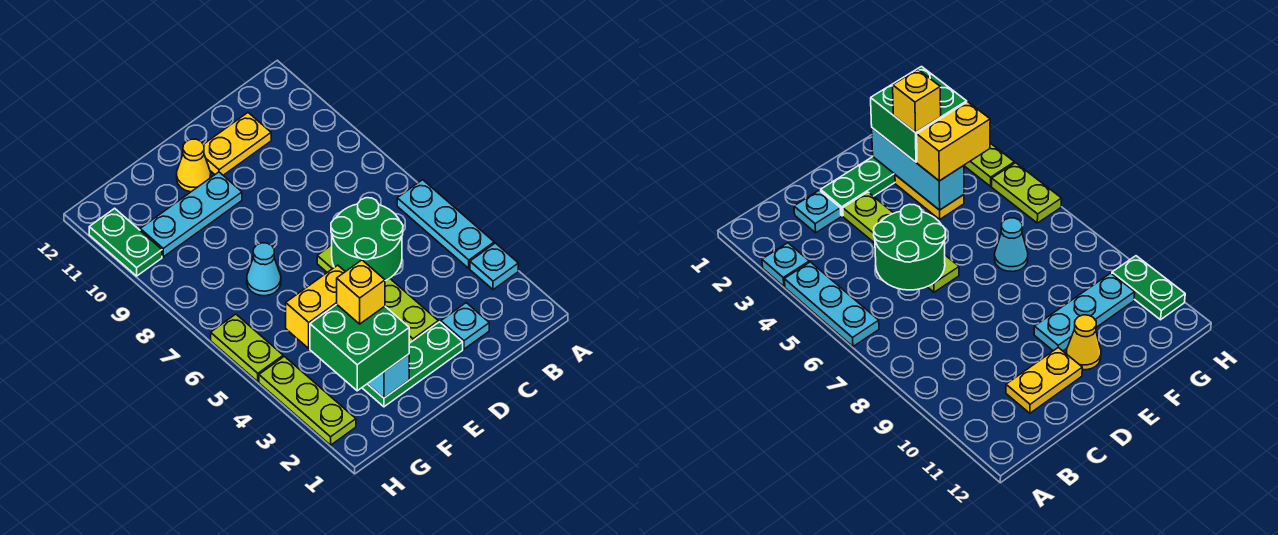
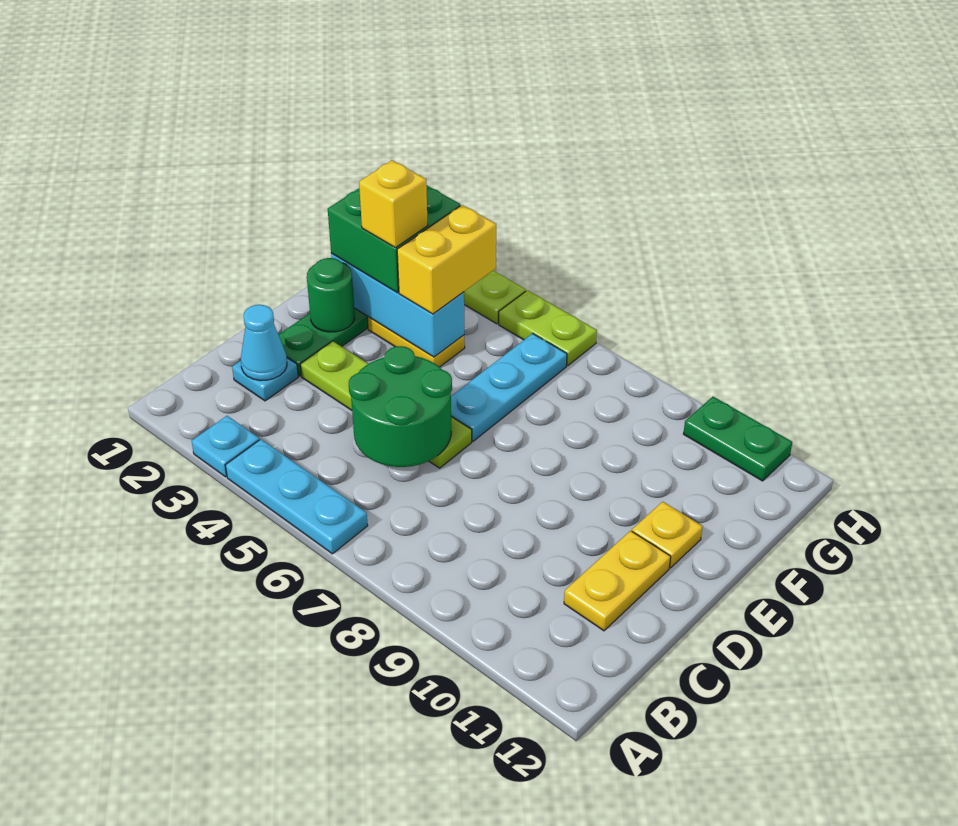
none -> green 1x1 round brick [307,258,355,332]
cyan 1x3 plate [140,172,242,257] -> cyan 1x3 plate moved to [451,334,567,441]
yellow 1x1 cone [177,139,211,192] -> yellow 1x1 plate [632,502,703,568]
cyan 1x1 cone [247,243,281,296] -> cyan 1x1 cone moved to [241,305,287,381]

